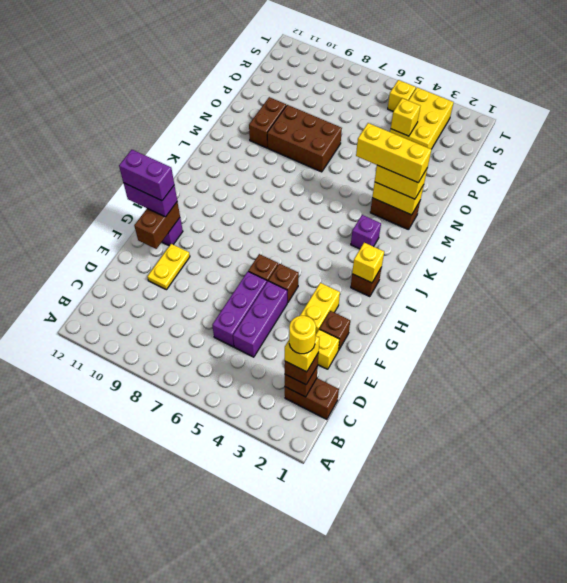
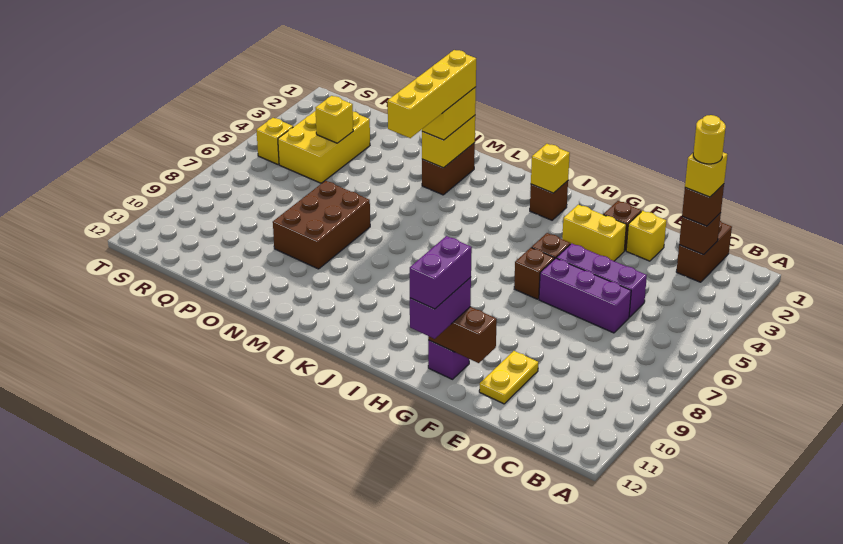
yellow 1x2 plate [147,244,190,290] -> yellow 1x2 plate turned to [479,351,538,404]
purple 1x1 brick [351,215,381,249] -> none
yellow 1x3 brick [356,123,432,182] -> yellow 1x4 brick [388,50,476,138]
brown 1x2 brick [249,97,286,148] -> none
yellow 2x3 brick [390,87,454,149] -> yellow 2x3 brick turned to [278,111,370,183]

